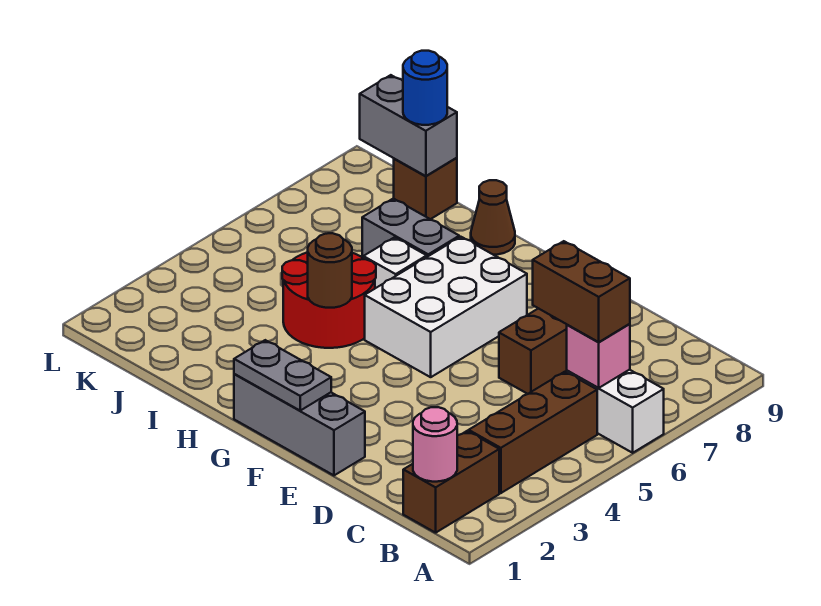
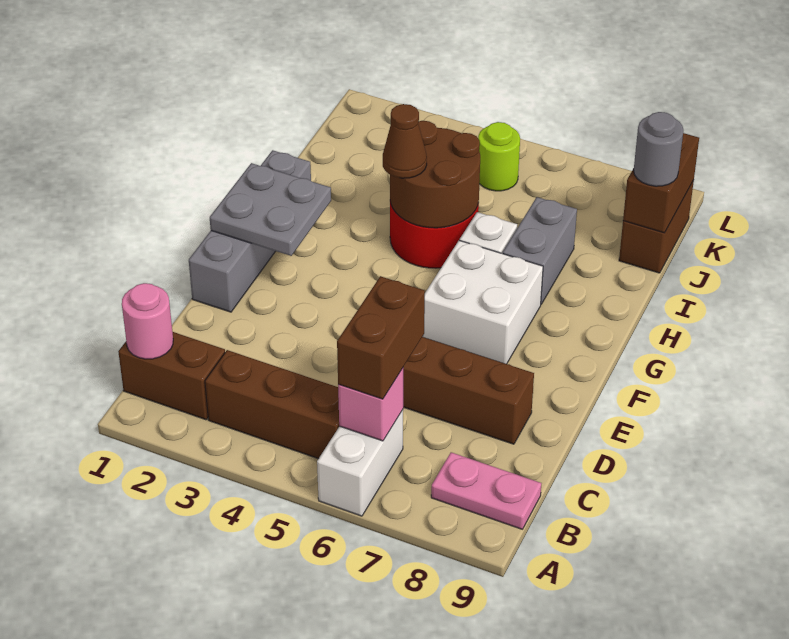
none -> pink 1x2 plate [431,452,541,529]
grey 1x3 brick [234,374,365,475] -> grey 1x4 brick [189,150,311,312]
grey 1x2 plate [234,340,331,410] -> grey 2x2 plate [210,163,331,256]
white 2x3 brick [365,237,527,377] -> white 2x2 brick [422,240,543,364]
brown 1x1 round brick [308,233,352,308] -> brown 2x2 round brick [390,121,480,228]
brown 1x1 cone [471,180,515,255] -> brown 1x1 cone moved to [383,104,427,178]
brown 1x1 brick [394,158,457,219] -> brown 1x2 brick [619,180,694,273]
grey 1x2 brick [360,75,457,176] -> brown 1x2 brick [623,133,699,233]
blue 1x1 round brick [403,51,447,125] -> grey 1x1 round brick [634,112,683,186]
none -> lime 1x1 round brick [478,122,520,191]

